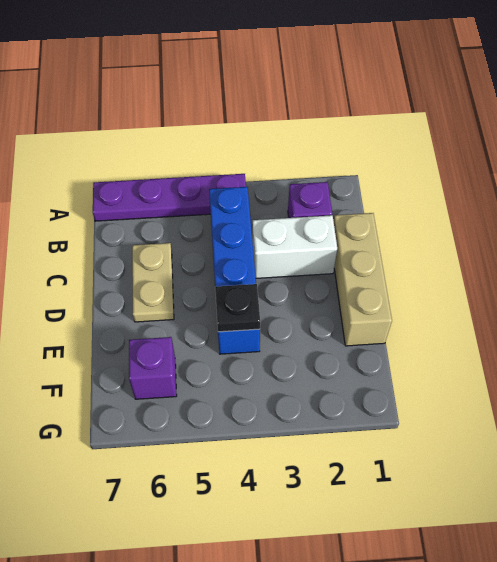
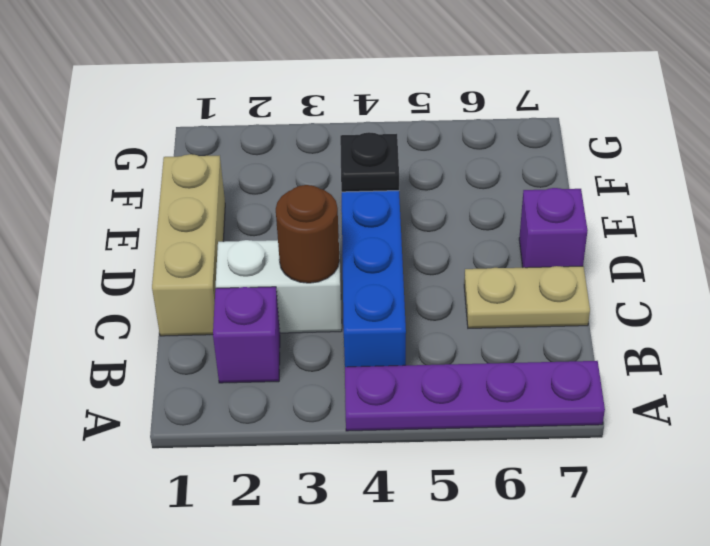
none -> brown 1x1 round brick [276,185,339,283]
tan 1x2 plate [132,243,174,322] -> tan 1x2 plate turned to [464,266,590,328]
purple 1x1 brick [129,337,177,399] -> purple 1x1 brick moved to [519,188,588,268]

